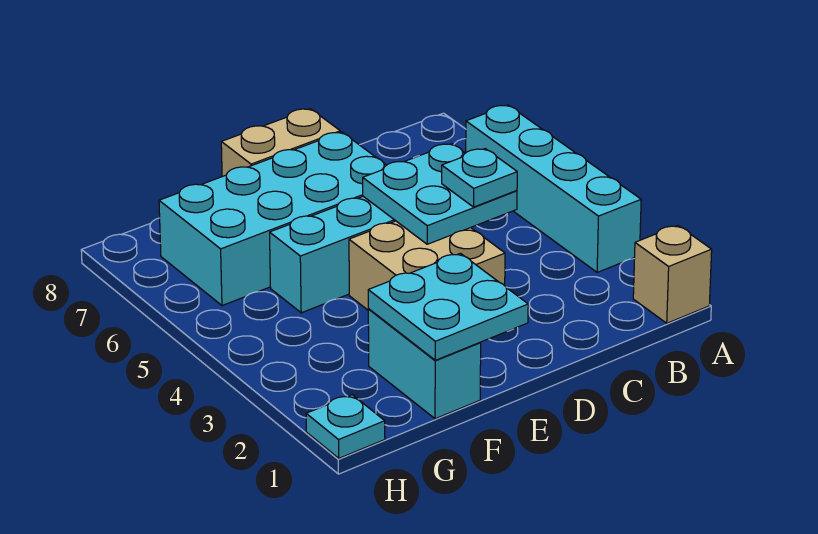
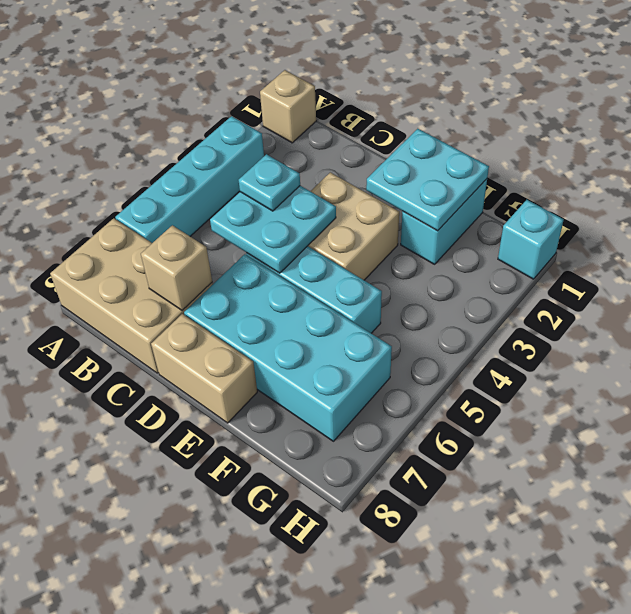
none -> tan 2x3 brick [50,218,213,373]
none -> tan 1x1 brick [141,225,212,310]
cyan 1x1 plate [306,395,385,458] -> cyan 1x1 brick [498,200,564,279]

